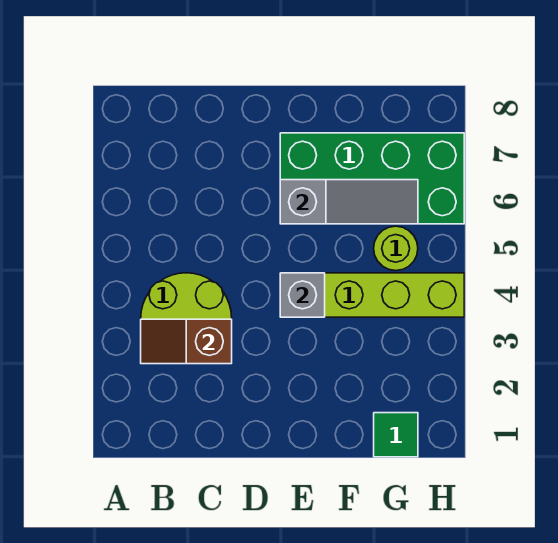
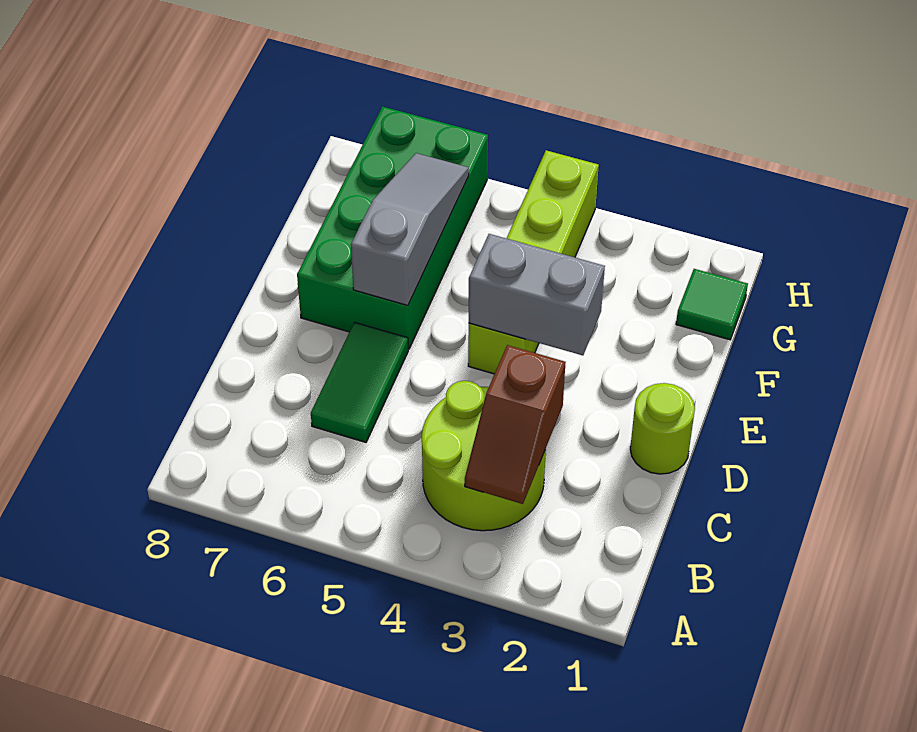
none -> green 1x2 tile [311,322,408,442]
grey 1x1 brick [280,273,325,317] -> grey 1x2 brick [469,234,605,355]
lime 1x1 round brick [374,226,418,271] -> lime 1x1 round brick moved to [630,383,695,474]

